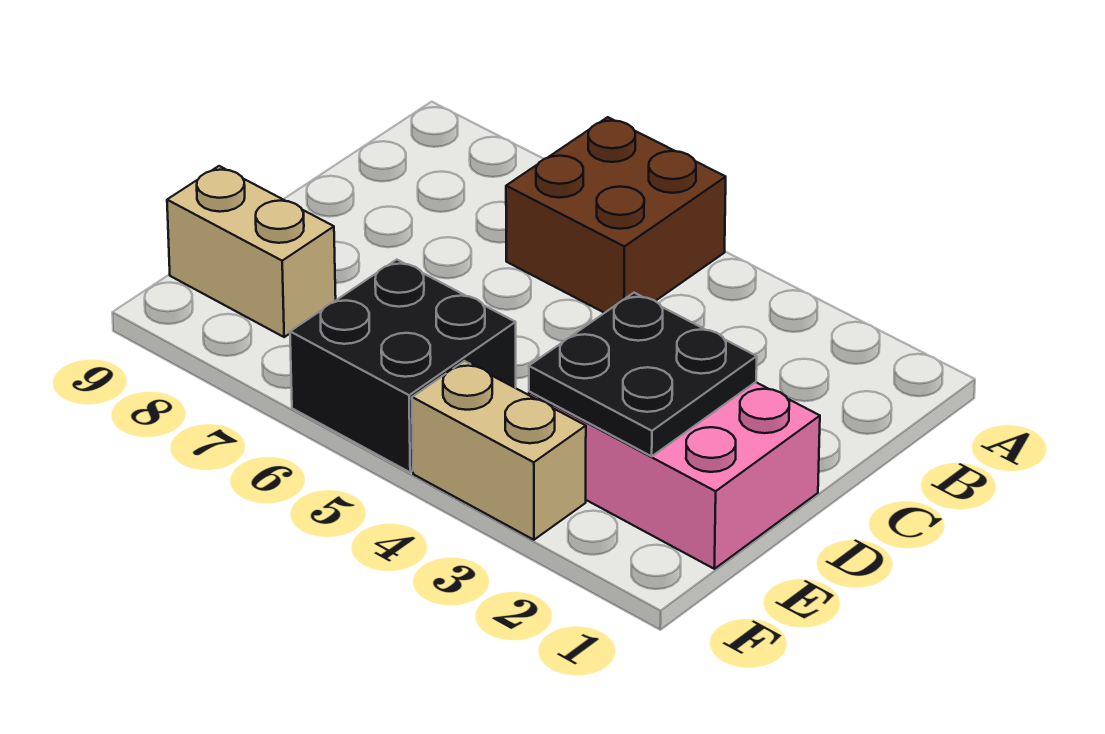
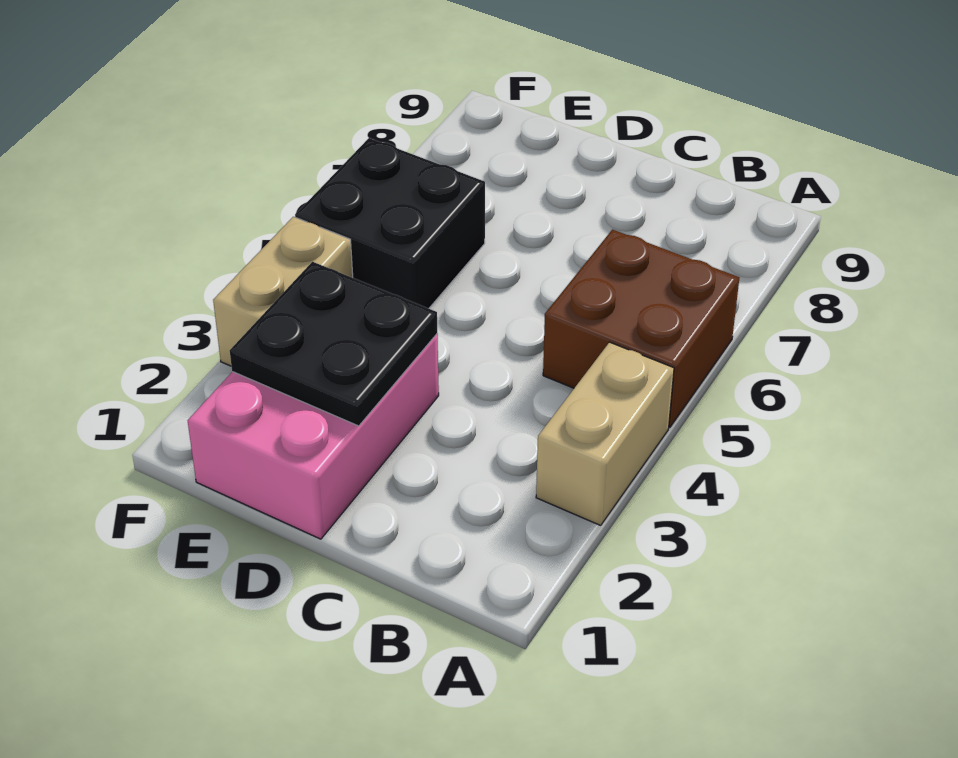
tan 1x2 brick [167,166,336,337] -> tan 1x2 brick moved to [536,342,674,525]

